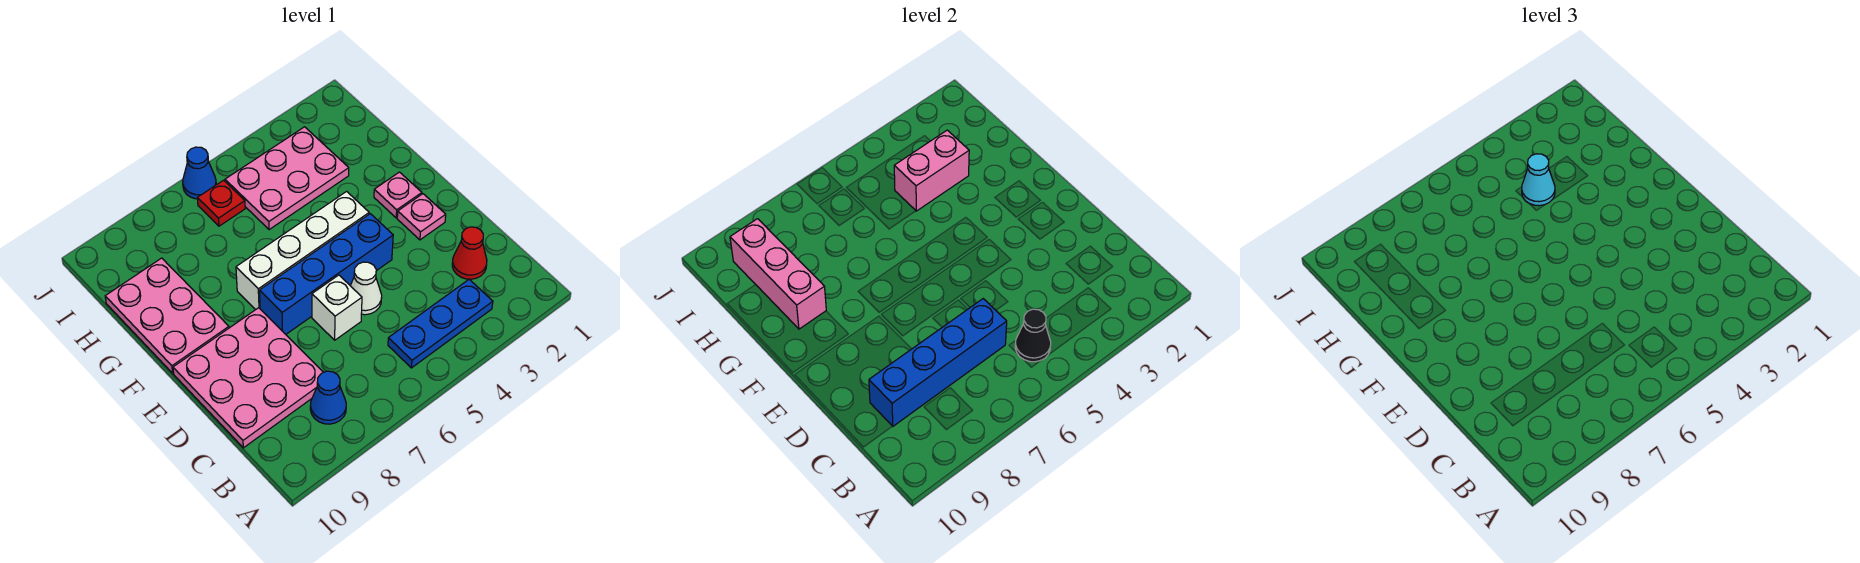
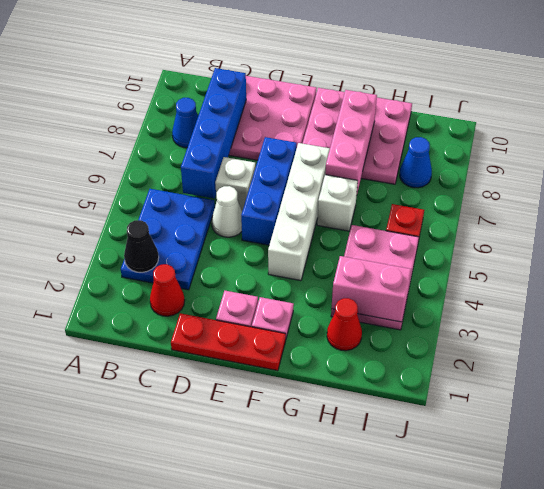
blue 1x3 plate [388,279,493,368] -> blue 2x3 plate [121,189,215,290]
black 1x1 cone [1015,309,1051,362] -> black 1x1 cone moved to [124,220,159,272]
none -> red 1x3 plate [171,313,286,371]
blue 1x4 brick [259,214,393,334] -> blue 1x3 brick [241,137,297,245]
pink 2x3 plate [105,258,229,373] -> pink 3x3 plate [303,88,412,184]
none -> white 1x1 brick [317,175,358,231]
pink 1x3 brick [730,219,826,329] -> pink 1x3 brick turned to [325,90,377,192]
none -> red 1x1 cone [327,298,362,351]
pink 1x2 brick [894,130,969,211] -> pink 1x2 brick turned to [331,256,411,322]
cyan 1x1 cone [1522,154,1555,206] -> none
blue 1x1 cone [183,147,216,199] -> blue 1x1 cone moved to [400,137,432,188]

